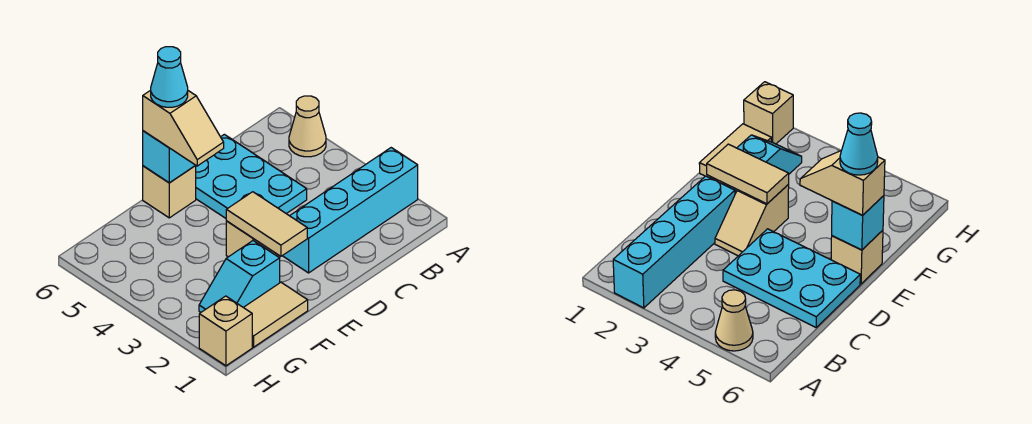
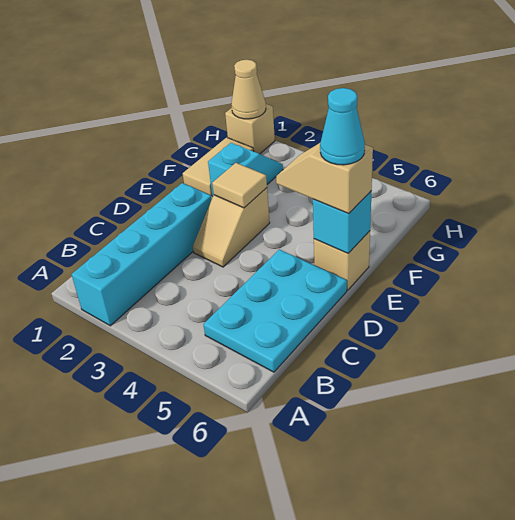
tan 1x1 cone [289,96,326,157] -> tan 1x1 cone moved to [231,60,266,119]
cyan 2x3 plate [195,134,307,218] -> cyan 2x3 plate turned to [203,249,347,372]
tan 1x2 tile [226,192,307,256] -> tan 1x1 tile [212,163,267,208]

